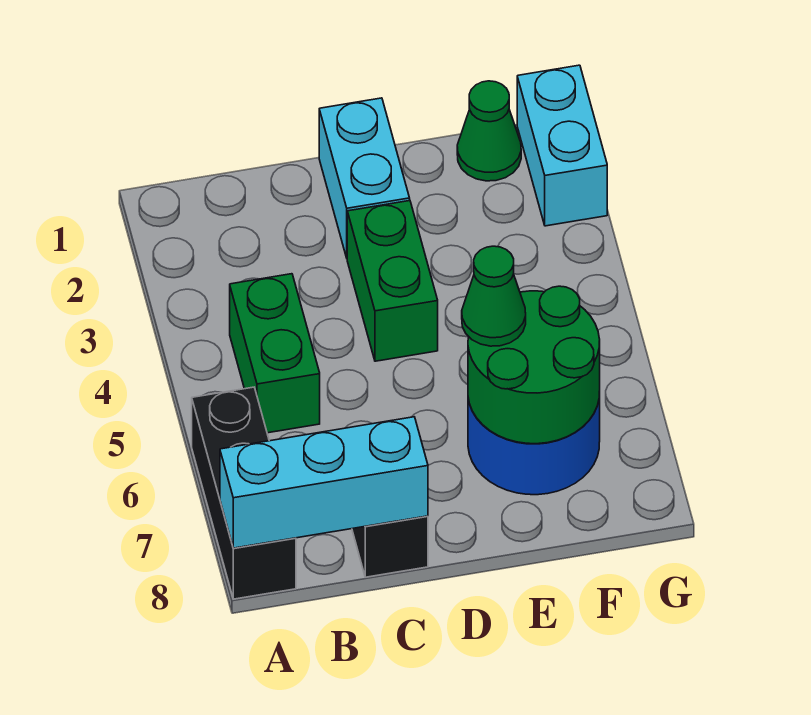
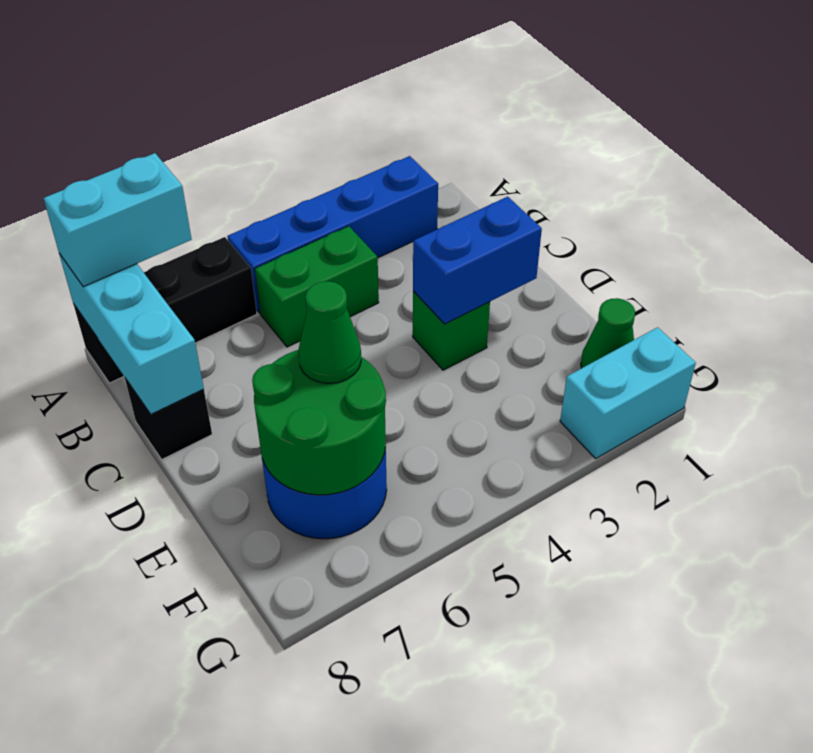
none -> blue 1x4 brick [227,156,438,313]
cyan 1x2 brick [319,98,410,258] -> cyan 1x2 brick moved to [44,153,192,287]
none -> blue 1x2 brick [413,197,542,324]
green 1x2 brick [347,201,438,361] -> green 1x1 brick [413,291,490,370]

